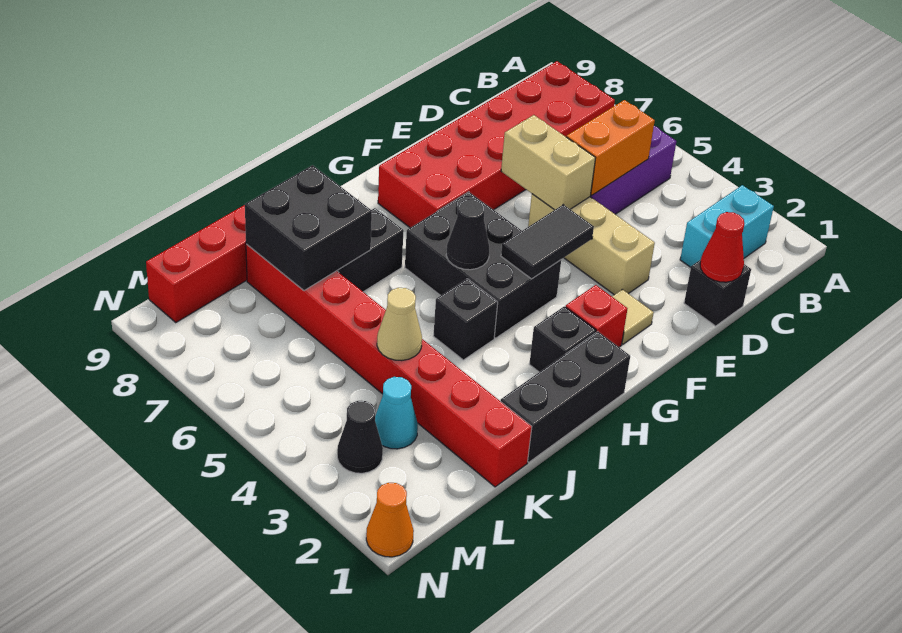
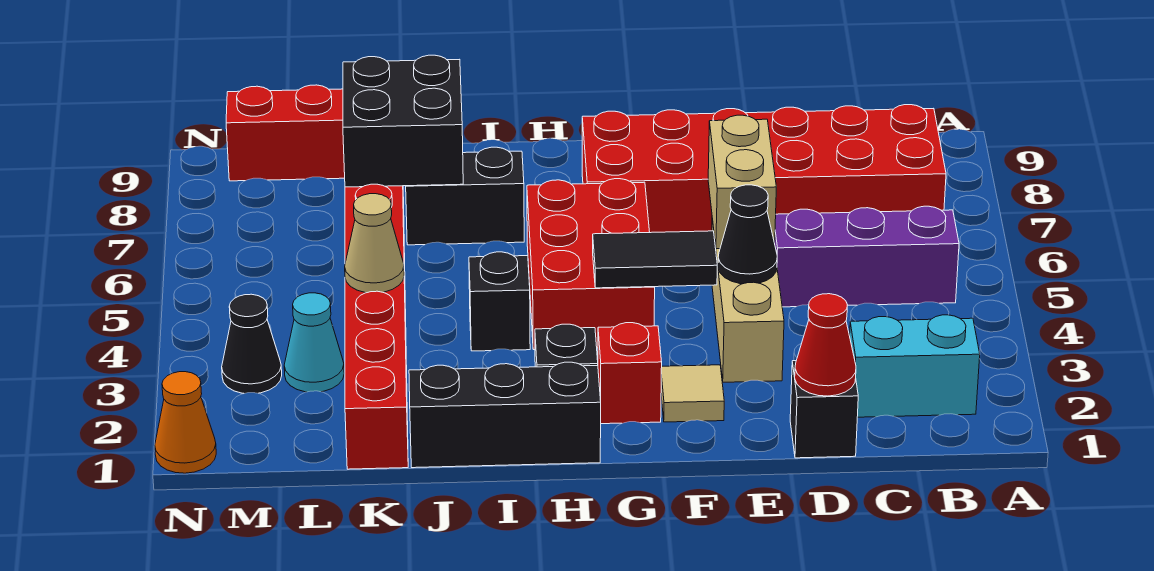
orange 1x2 brick [567,100,655,195] -> none
black 2x3 brick [405,192,561,338] -> red 2x3 brick [527,179,655,350]
black 1x1 cone [446,199,489,270] -> black 1x1 cone moved to [718,185,777,284]

